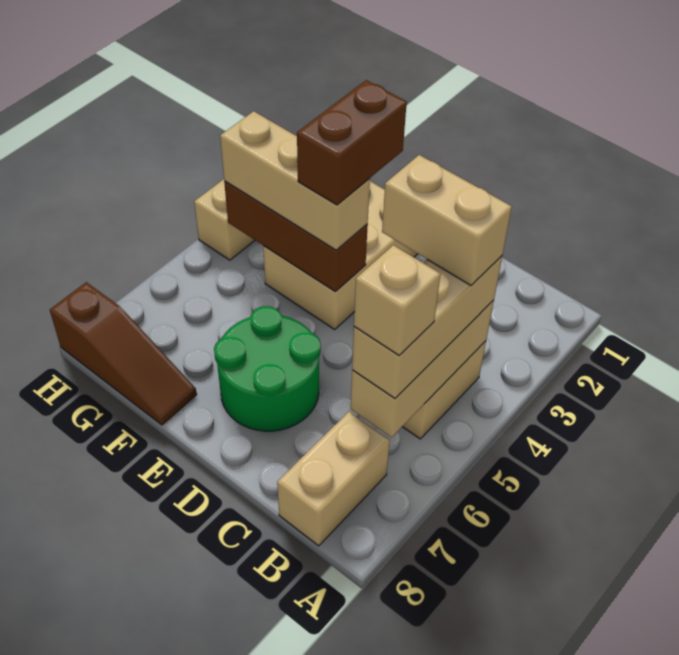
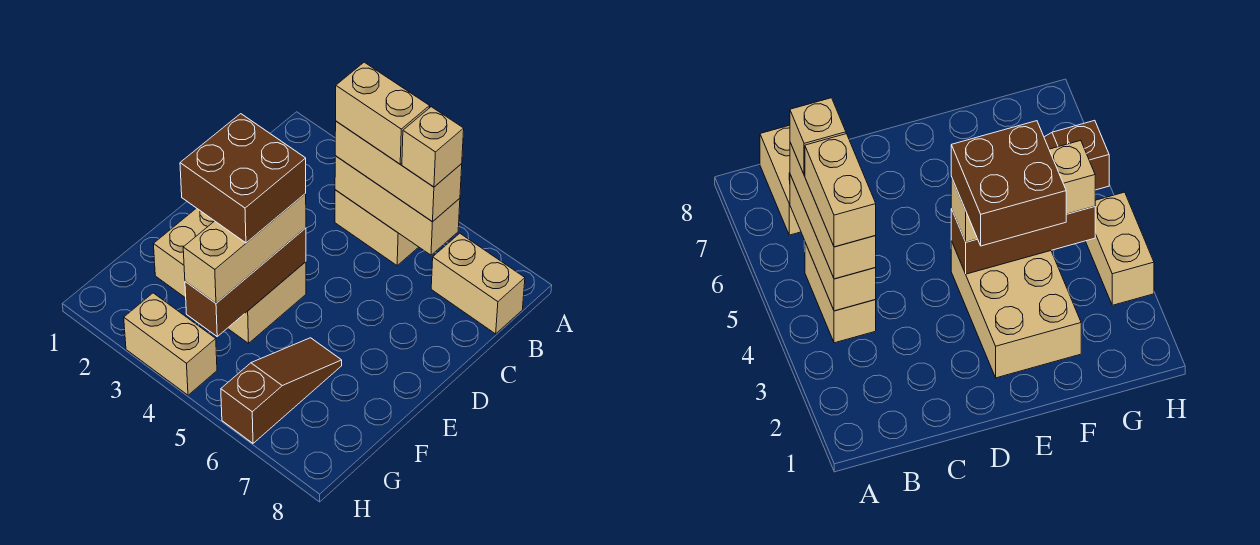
tan 1x2 brick [382,155,512,285] -> tan 1x2 brick turned to [336,62,430,164]
green 2x2 round brick [214,306,321,431] -> none
brown 1x2 brick [297,80,407,205] -> brown 2x2 brick [180,114,306,243]
brown 1x3 slope [50,282,197,425] -> brown 1x3 slope moved to [221,338,342,443]

